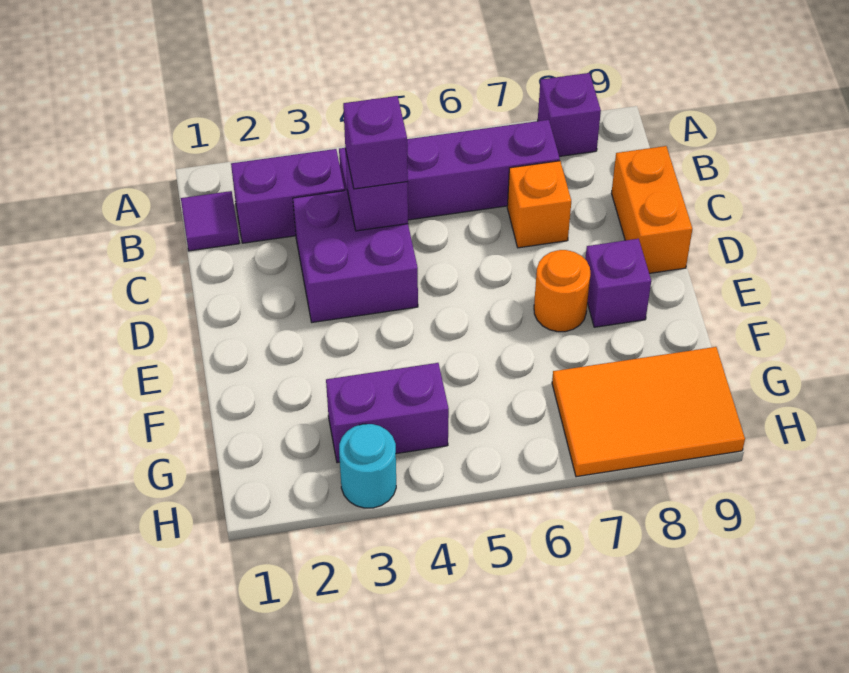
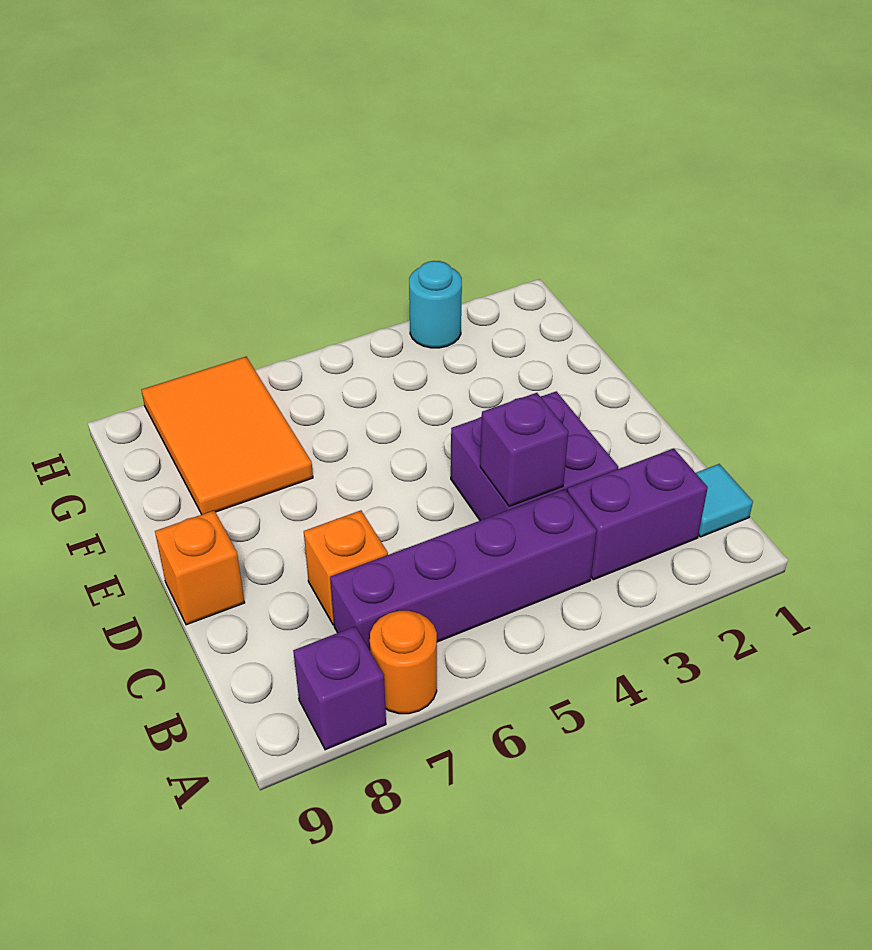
purple 1x1 tile [181,191,239,251] -> cyan 1x1 tile [696,464,753,537]
purple 1x1 brick [343,96,408,189] -> none
orange 1x2 brick [611,146,692,273] -> orange 1x1 brick [155,511,245,625]
orange 1x1 round brick [534,250,590,332] -> orange 1x1 round brick moved to [370,611,437,714]
purple 1x1 brick [585,239,651,327] -> none
purple 1x2 brick [326,363,449,463] -> none
orange 2x3 tile [552,347,745,477] -> orange 2x3 tile turned to [142,357,313,514]

